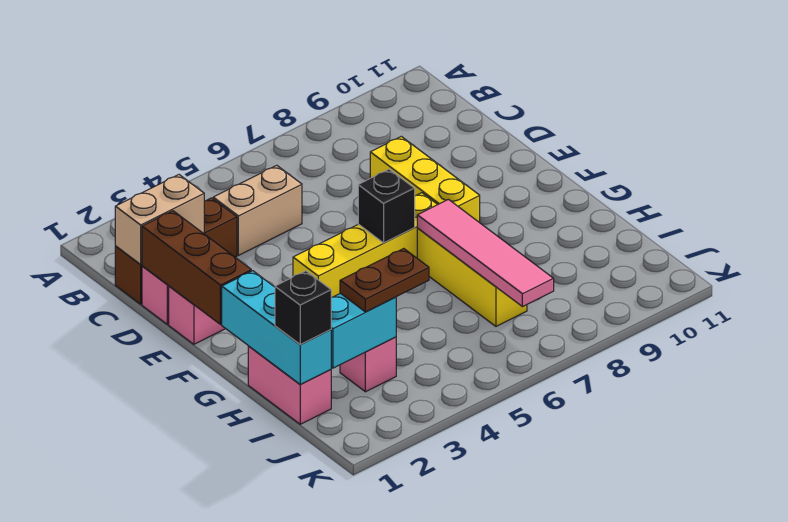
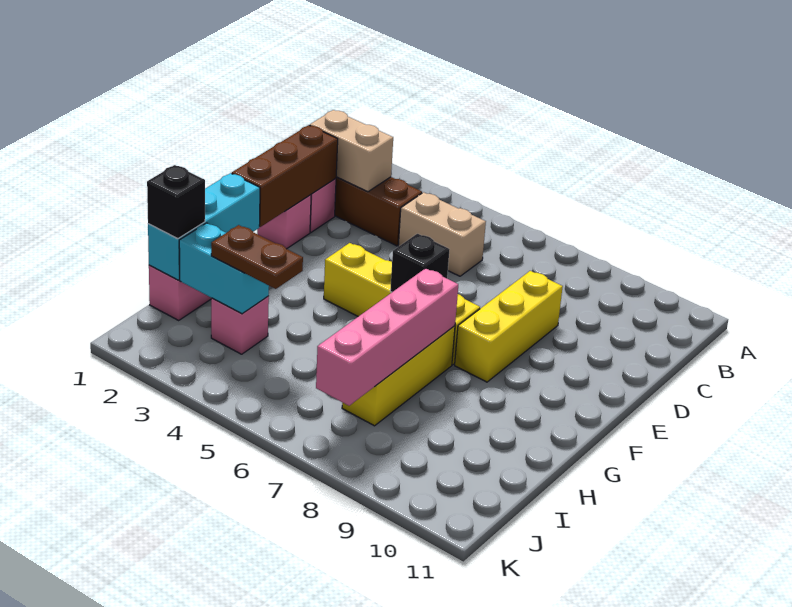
pink 1x4 tile [417,199,554,307] -> pink 1x4 brick [316,268,458,406]

